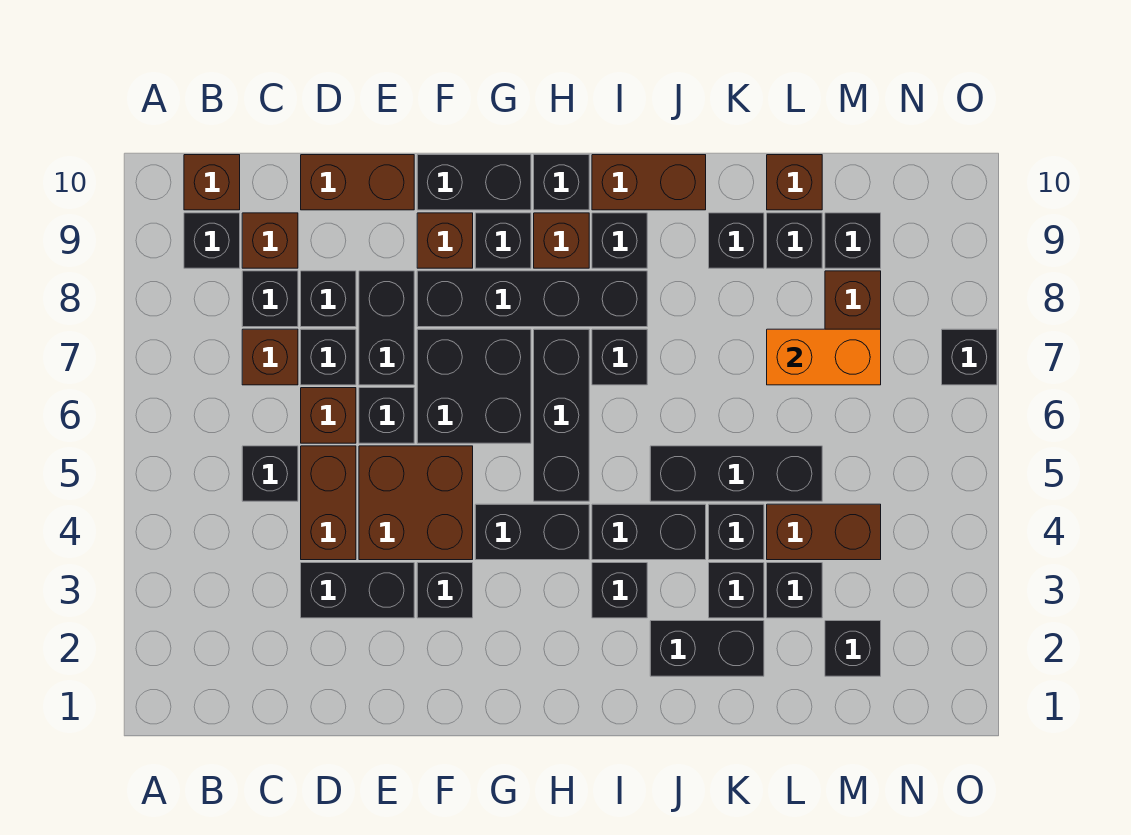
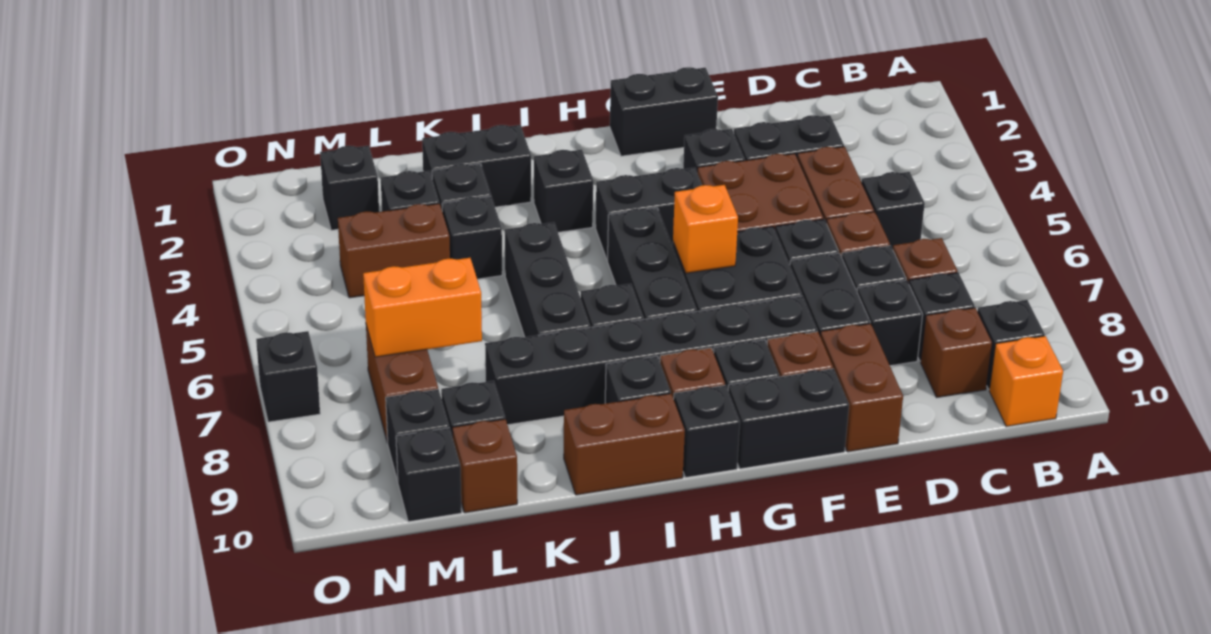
brown 1x1 brick [184,155,240,210] -> orange 1x1 brick [989,336,1063,427]
brown 1x2 brick [301,155,414,210] -> brown 1x2 brick turned to [820,324,903,452]
black 1x4 brick [417,271,647,327] -> black 1x6 brick [485,296,817,425]
none -> orange 1x1 brick [673,185,738,273]
black 1x2 brick [592,504,706,560] -> black 1x2 brick moved to [610,67,718,156]
black 1x3 brick [650,446,822,501] -> black 1x3 brick turned to [505,222,590,337]
black 1x1 brick [709,213,764,268] -> black 1x1 brick moved to [396,428,462,522]

